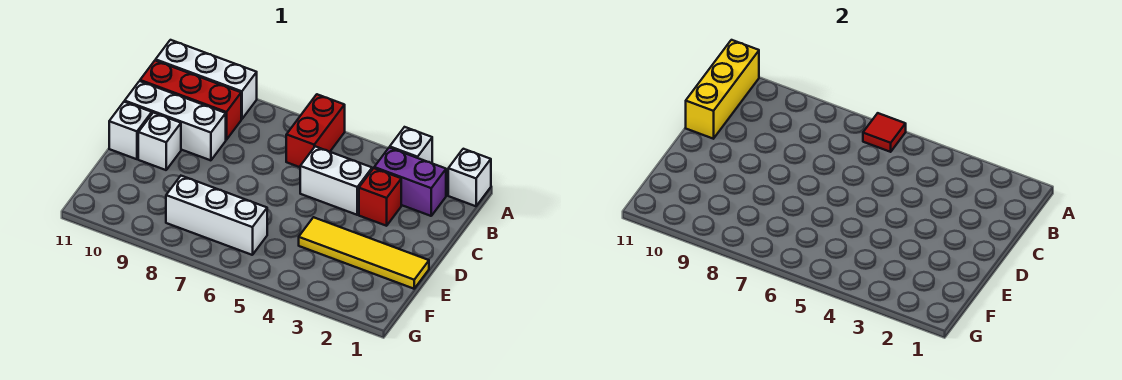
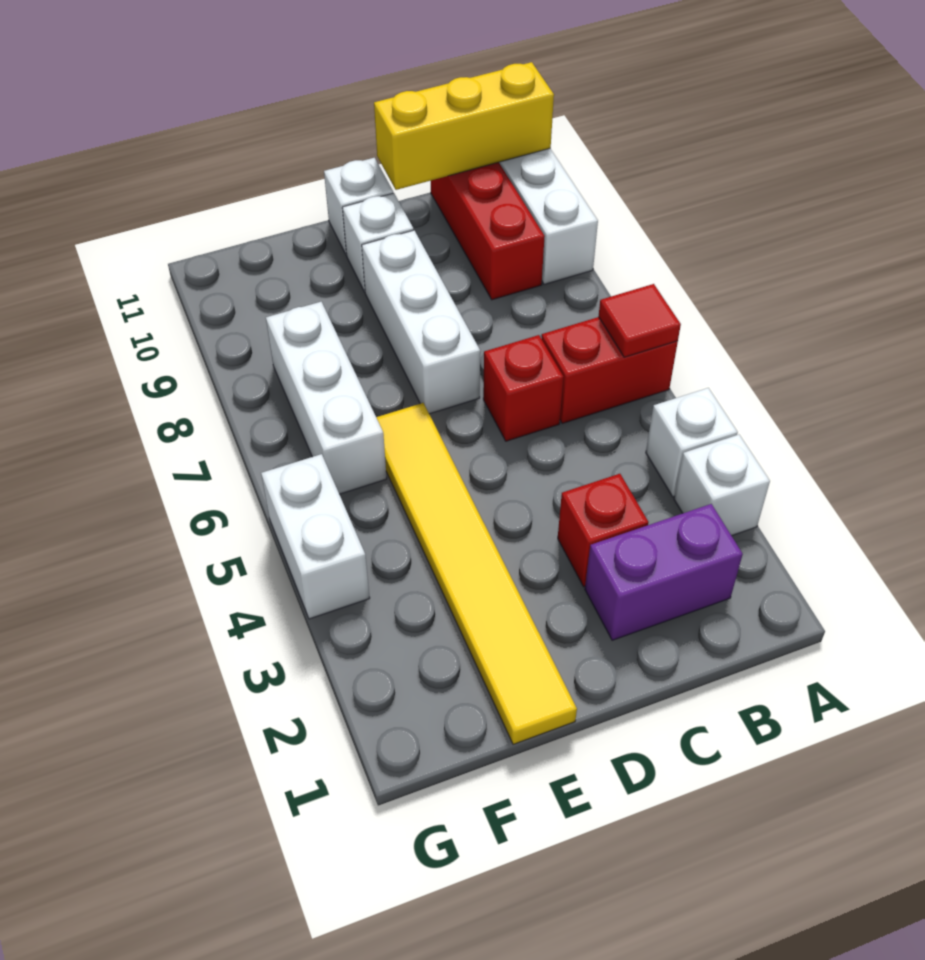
white 1x1 brick [448,149,491,206] -> white 1x1 brick moved to [646,388,738,497]
purple 1x2 brick [374,147,446,216] -> purple 1x2 brick turned to [585,504,743,640]
white 1x2 brick [300,146,372,215] -> white 1x2 brick moved to [261,454,370,619]
none -> red 1x1 brick [483,335,563,441]
white 1x3 brick [125,81,226,160] -> white 1x3 brick moved to [362,230,480,414]
yellow 1x4 tile [299,217,429,289] -> yellow 1x6 tile [376,403,577,744]

